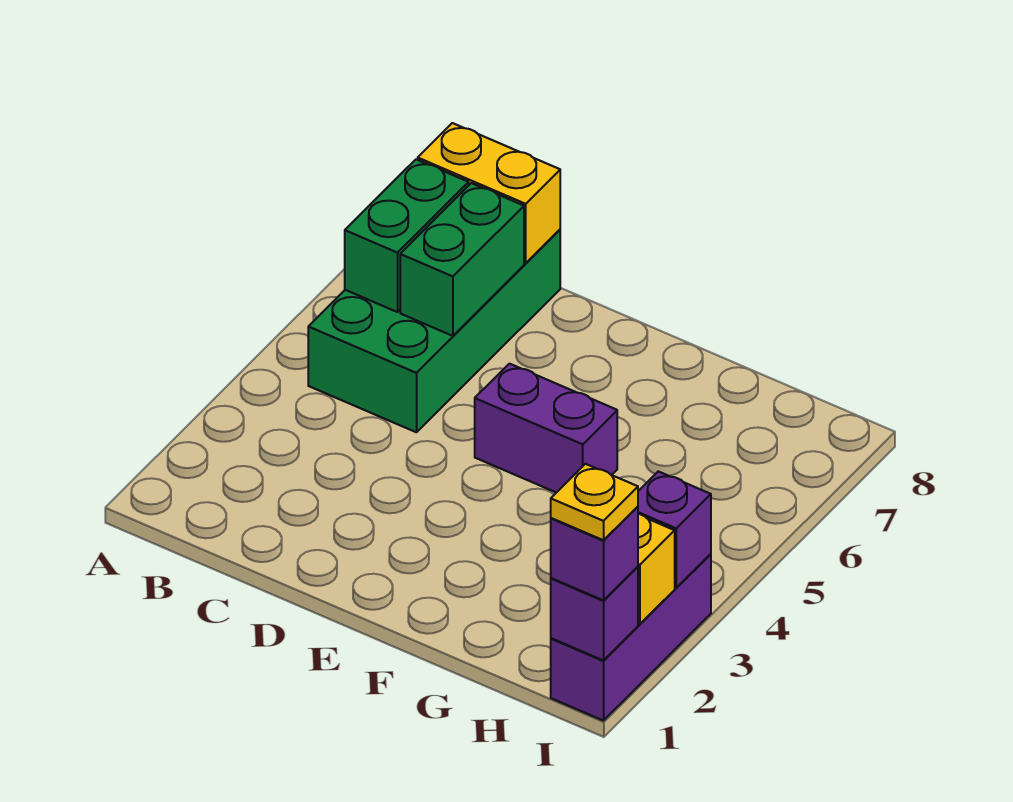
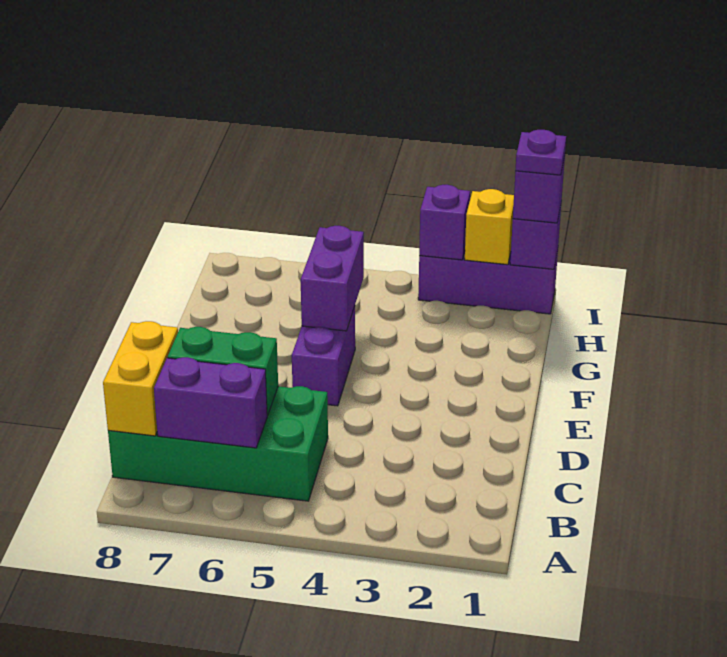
green 1x2 brick [345,159,469,312] -> purple 1x2 brick [154,357,267,448]
none -> purple 1x2 brick [301,226,364,331]
yellow 1x1 plate [551,464,638,540] -> purple 1x1 plate [515,130,566,175]

